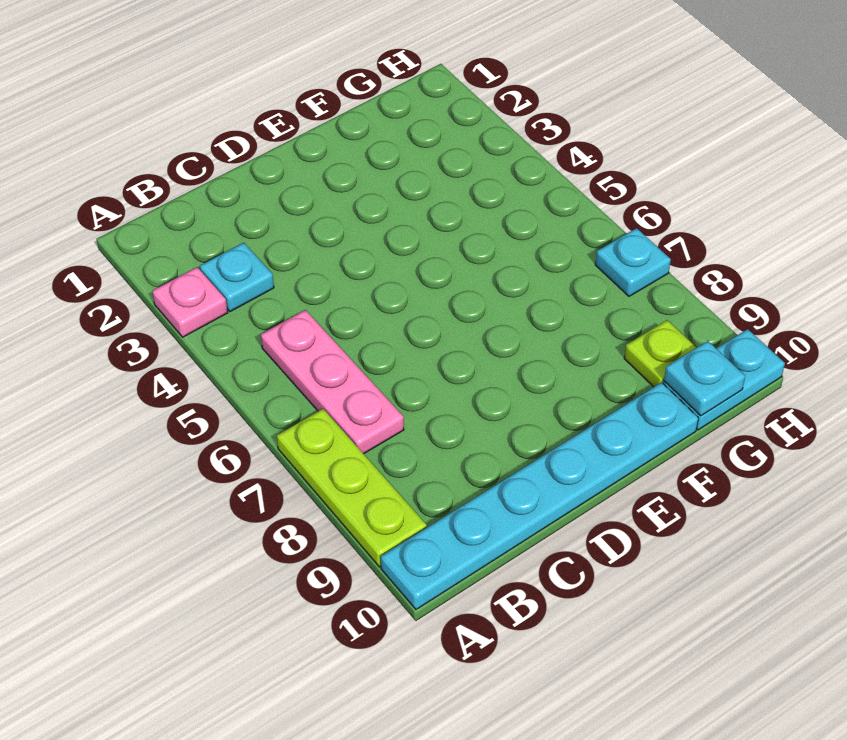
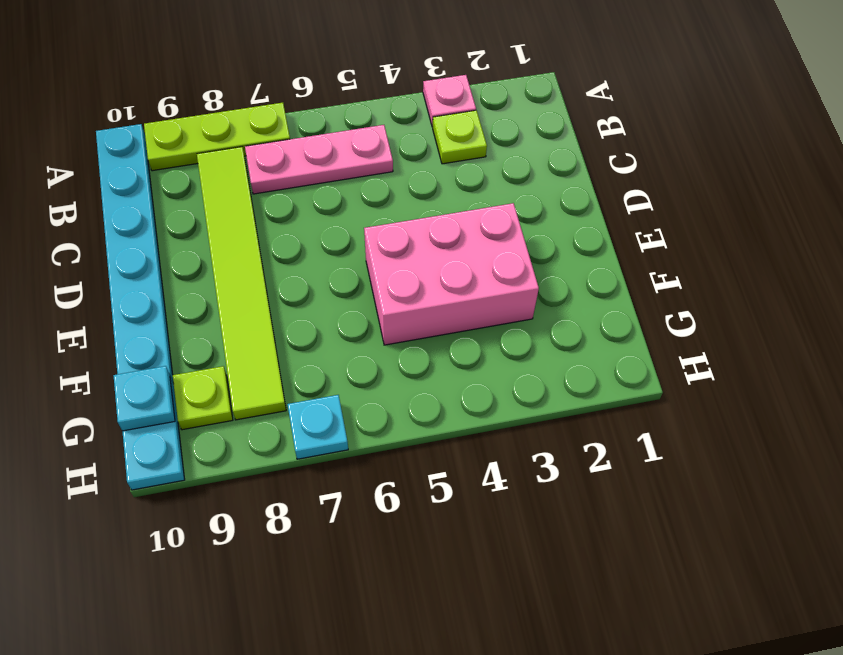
cyan 1x1 plate [200,243,274,312] -> lime 1x1 plate [433,110,487,164]
none -> lime 1x6 tile [197,147,286,420]
none -> pink 2x3 brick [364,203,539,345]

